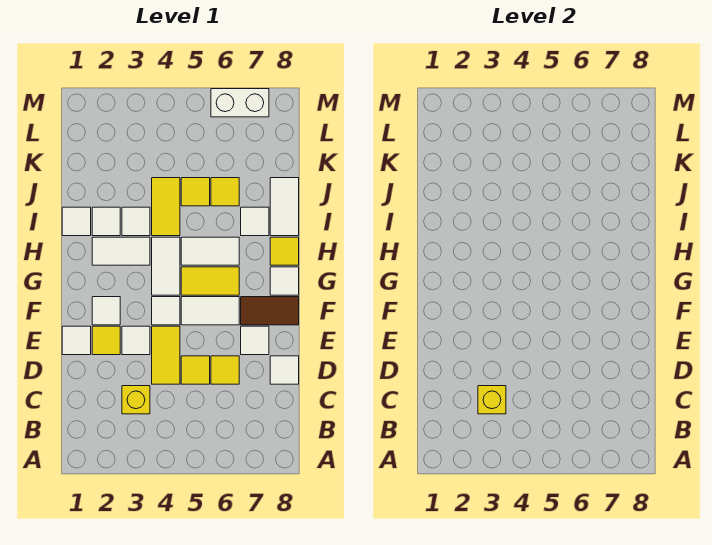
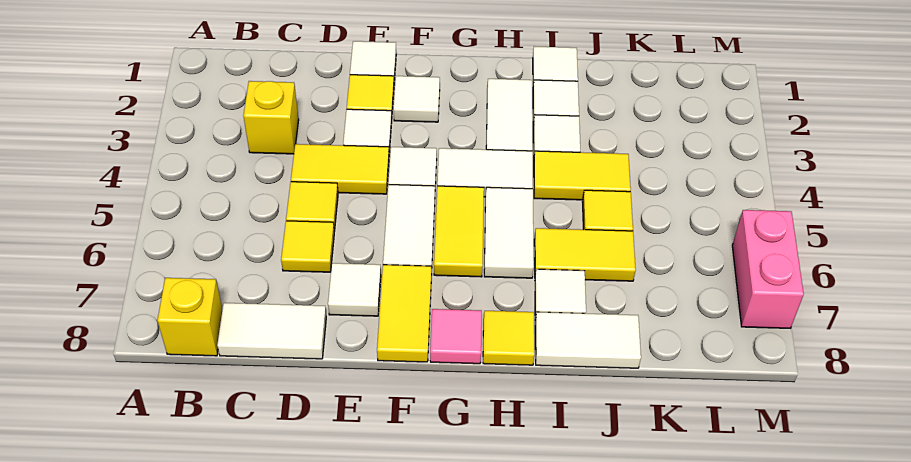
yellow 1x1 brick [478,386,506,414] -> yellow 1x1 brick moved to [157,278,222,356]
white 1x1 tile [270,356,299,384] -> white 1x2 tile [217,303,326,359]
brown 1x2 tile [241,297,299,325] -> yellow 1x2 tile [377,265,431,362]
white 1x1 tile [270,267,299,295] -> pink 1x1 tile [430,309,482,364]
yellow 1x1 tile [211,178,239,206] -> yellow 1x2 tile [534,228,636,281]
white 1x2 brick [211,89,269,117] -> pink 1x2 brick [732,210,804,328]

